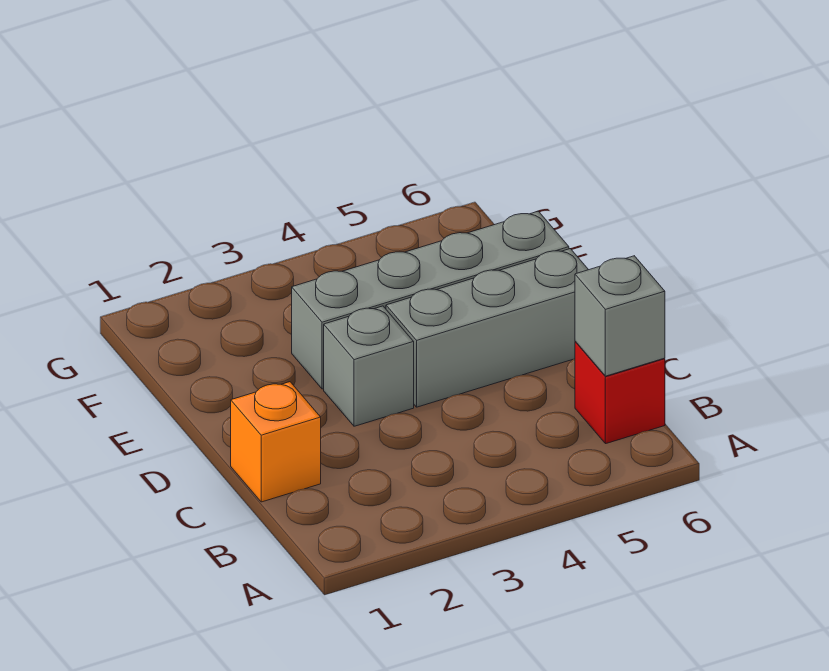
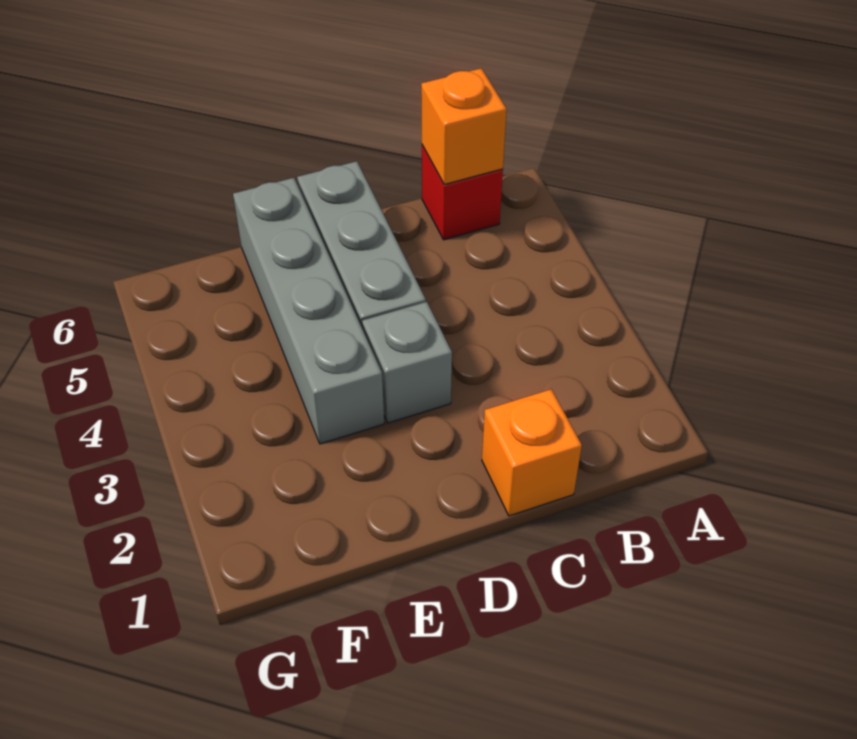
grey 1x1 brick [575,256,665,376] -> orange 1x1 brick [421,68,507,185]

